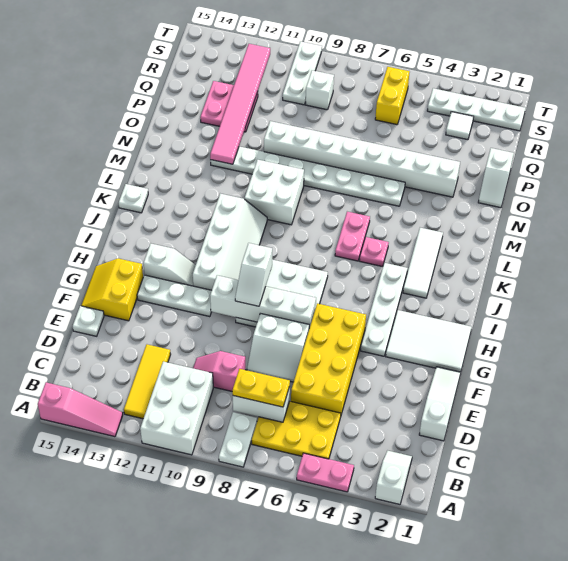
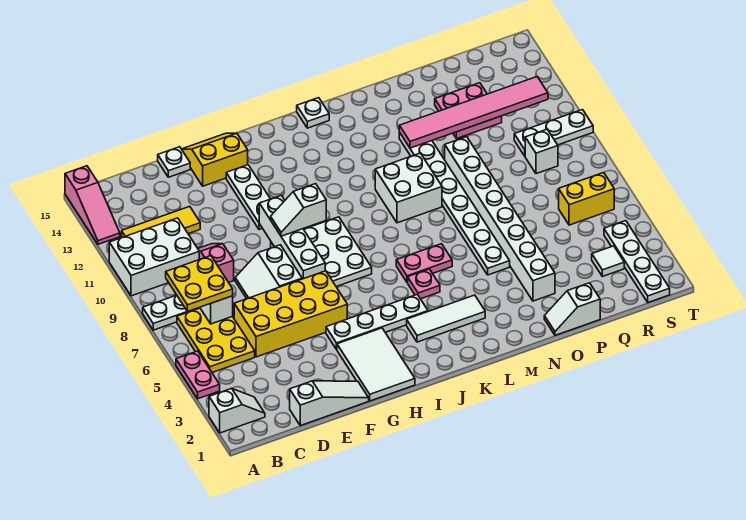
yellow 1x2 plate [232,369,290,407] -> yellow 2x2 plate [166,256,233,312]
white 2x4 slope [193,194,267,290] -> none
white 1x2 slope [143,243,196,286] -> none

